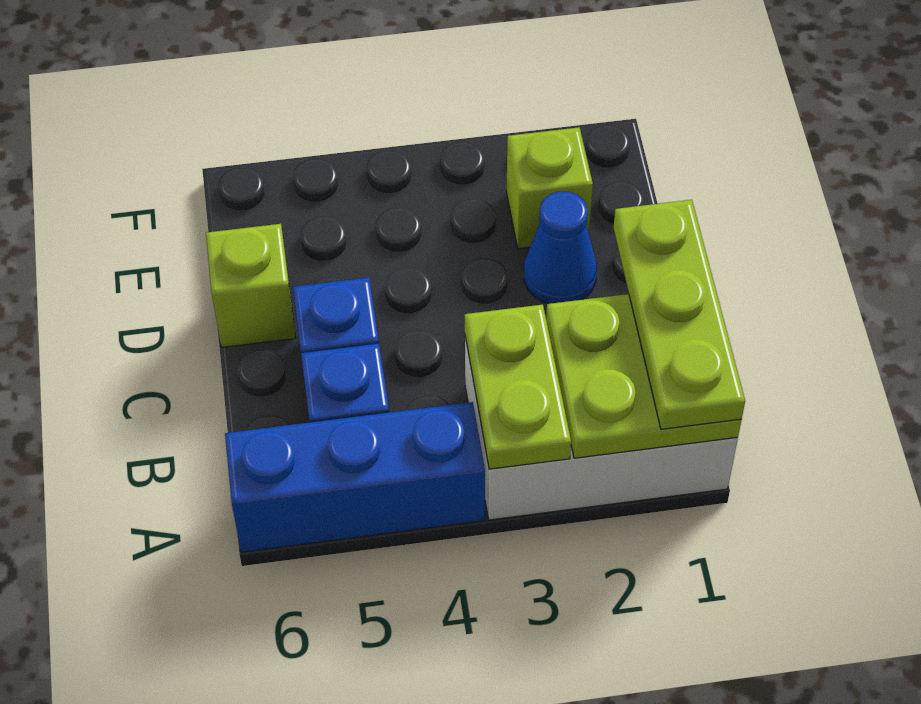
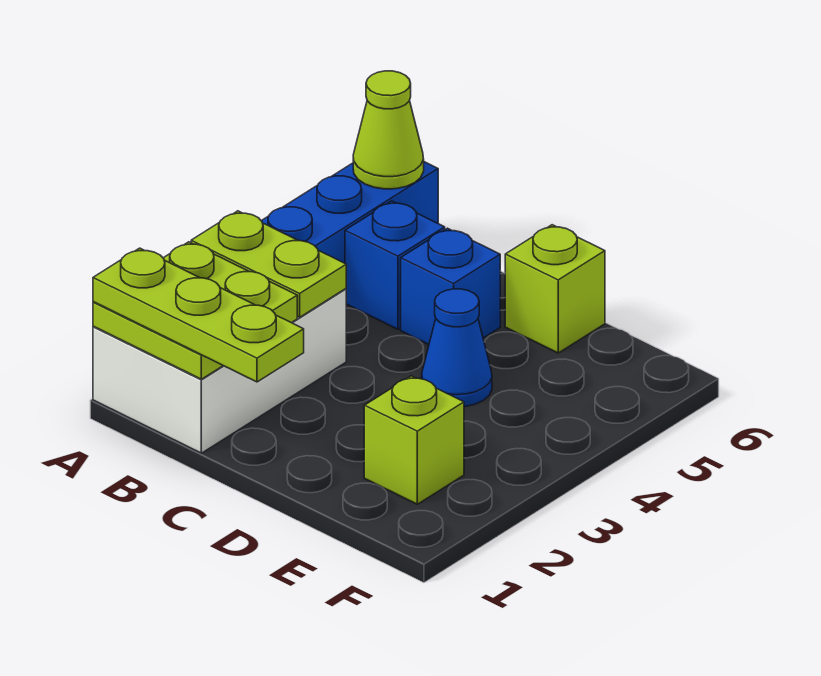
none -> lime 1x1 cone [353,71,424,189]
blue 1x1 cone [524,191,597,304] -> blue 1x1 cone moved to [422,289,492,407]

